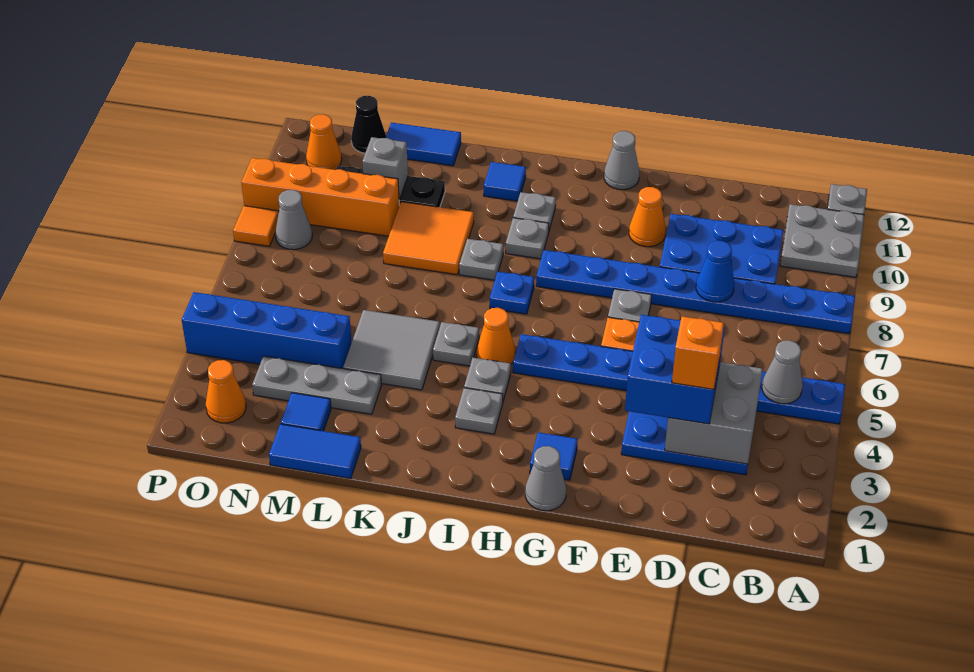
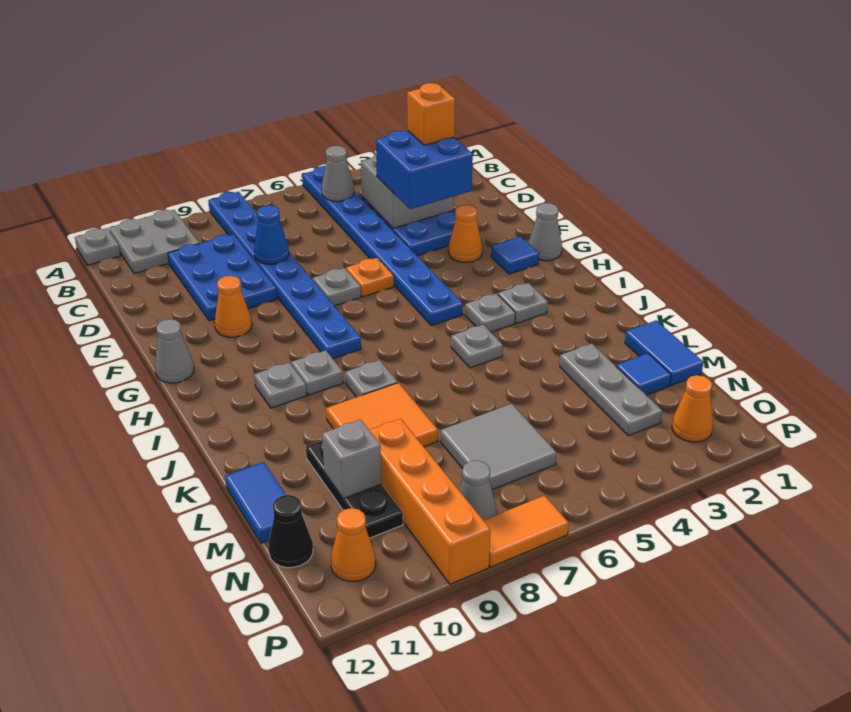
orange 1x1 cone [477,308,515,364] -> orange 1x1 cone moved to [448,205,482,262]
blue 1x1 plate [490,272,534,314] -> none
blue 1x1 tile [484,162,526,201] -> none
grey 2x2 tile [343,310,440,390] -> grey 2x2 tile moved to [441,404,557,490]
blue 1x4 brick [182,292,352,368] -> none
orange 1x1 tile [233,206,279,246] -> orange 1x2 tile [484,495,569,567]

